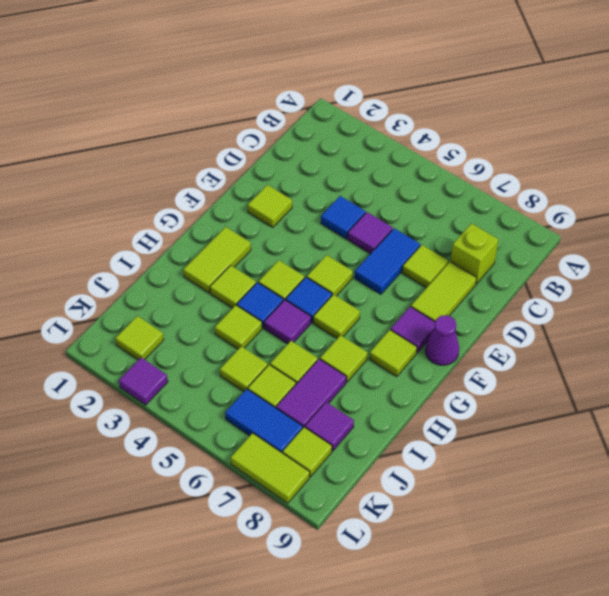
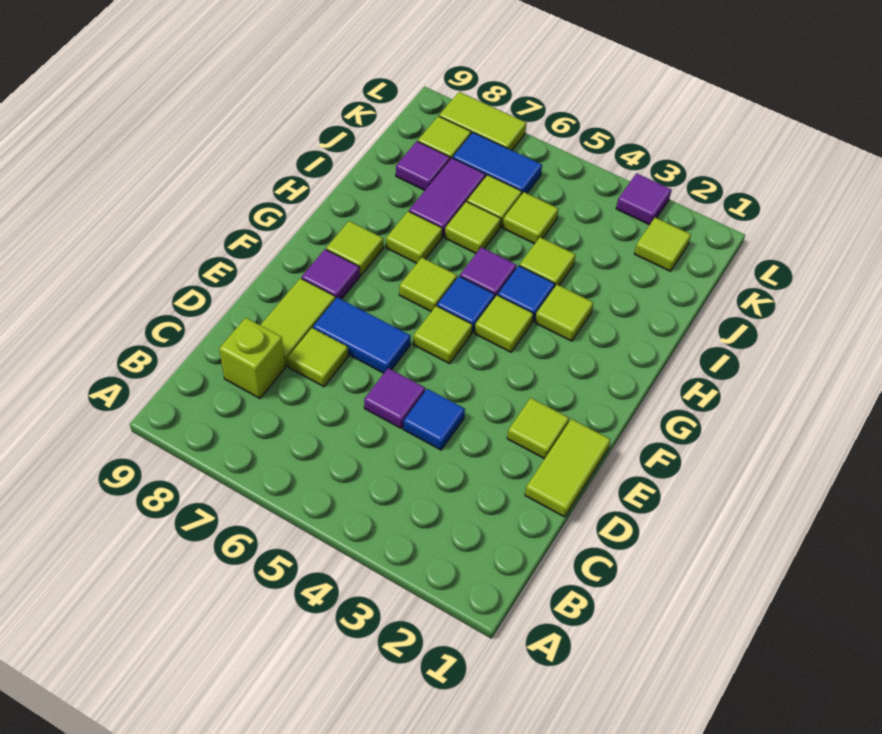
blue 1x2 tile [355,228,420,294] -> blue 1x2 tile turned to [313,297,411,373]
purple 1x1 cone [425,315,459,365] -> none
lime 1x2 tile [183,227,251,293] -> lime 1x2 tile moved to [525,419,611,517]

